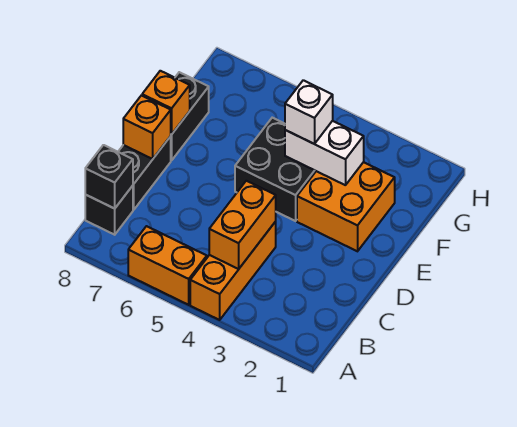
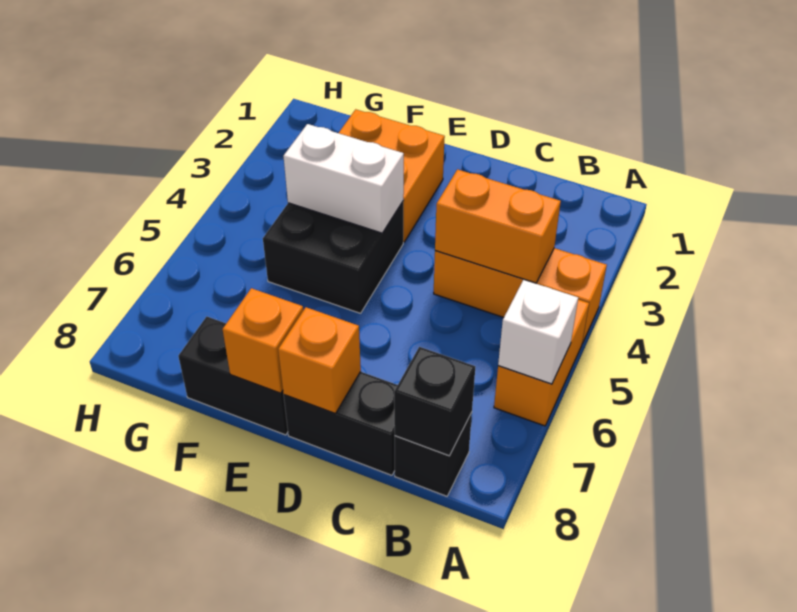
white 1x2 brick [285,121,364,185] -> white 1x2 brick turned to [283,124,404,233]
white 1x1 brick [285,80,333,144] -> white 1x1 brick moved to [498,280,578,384]

